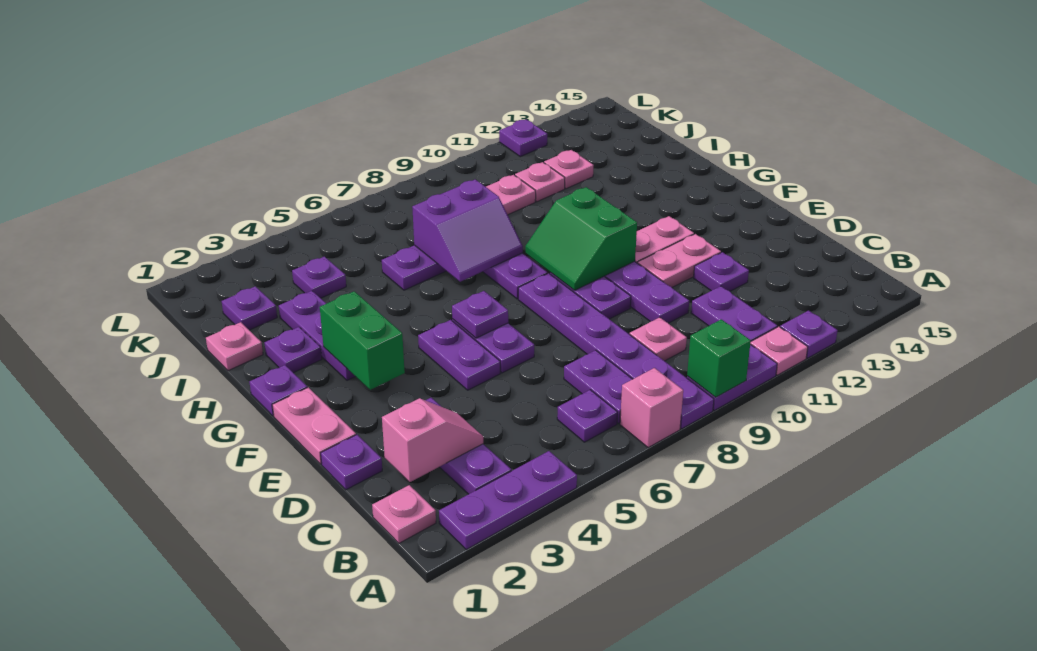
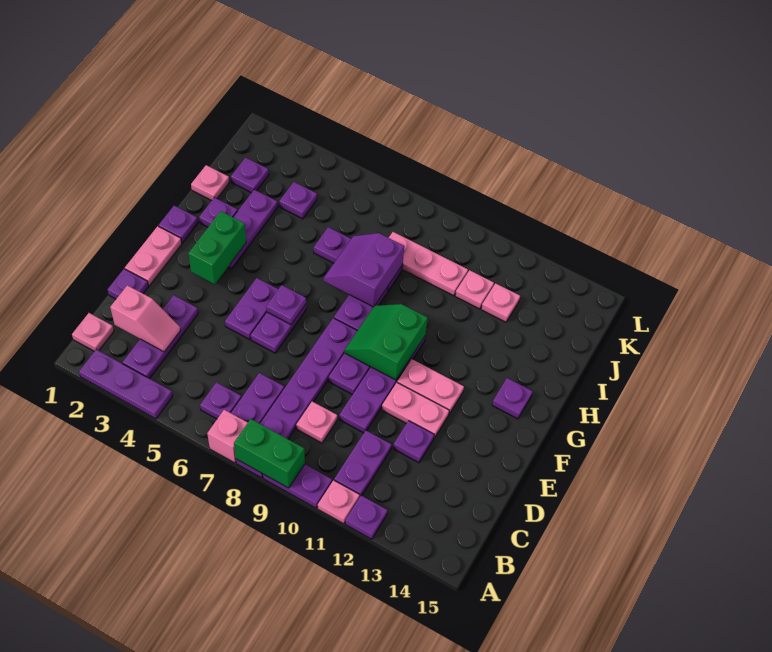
green 1x1 brick [687,319,751,397] -> green 1x2 brick [234,419,305,488]
purple 2x2 slope [412,179,523,282] -> purple 2x2 slope turned to [324,233,404,307]
purple 1x1 plate [499,119,547,157] -> purple 1x1 plate moved to [492,378,533,419]

